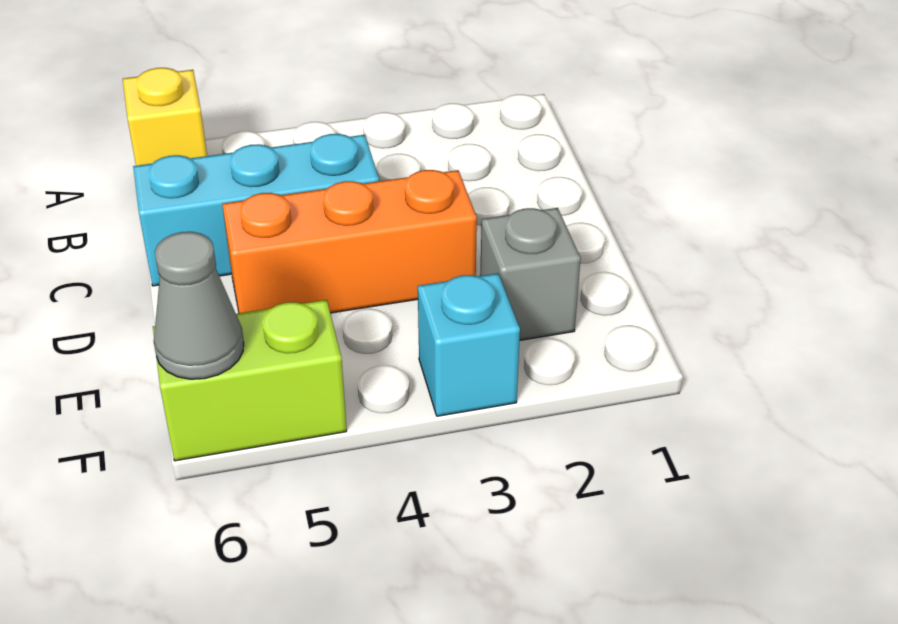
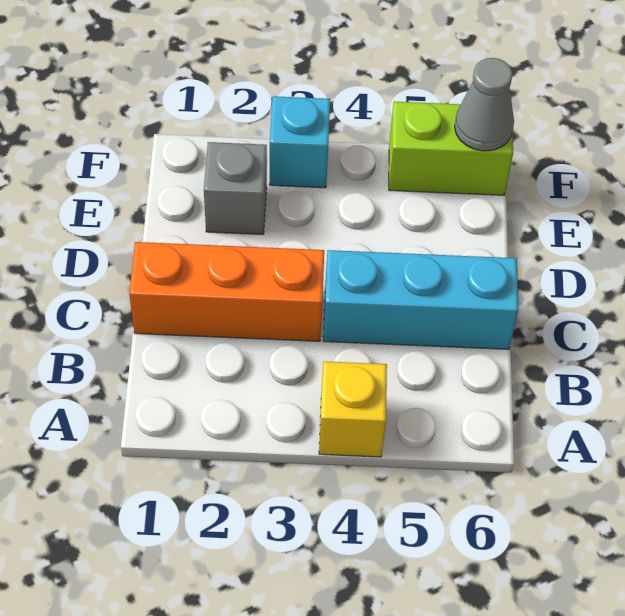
yellow 1x1 brick [123,68,207,166] -> yellow 1x1 brick moved to [319,361,387,457]
orange 1x3 brick [222,170,477,313] -> orange 1x3 brick moved to [129,242,324,341]

